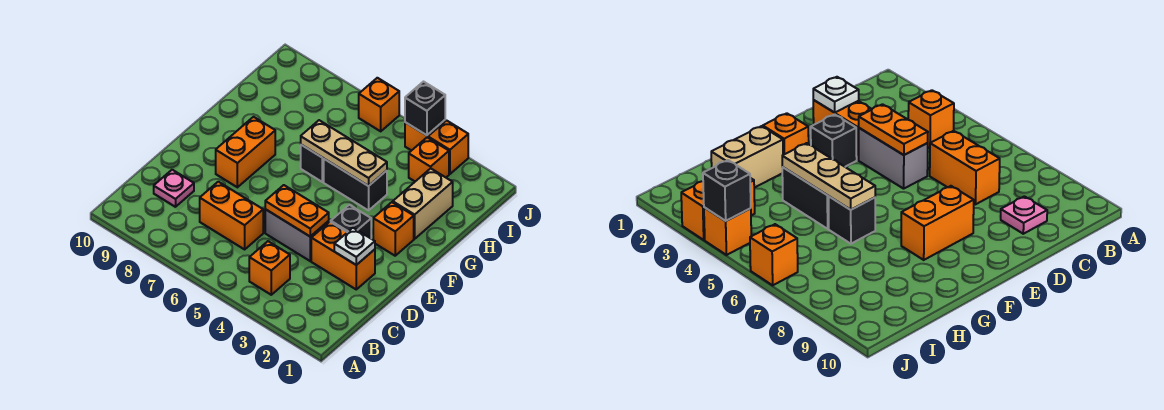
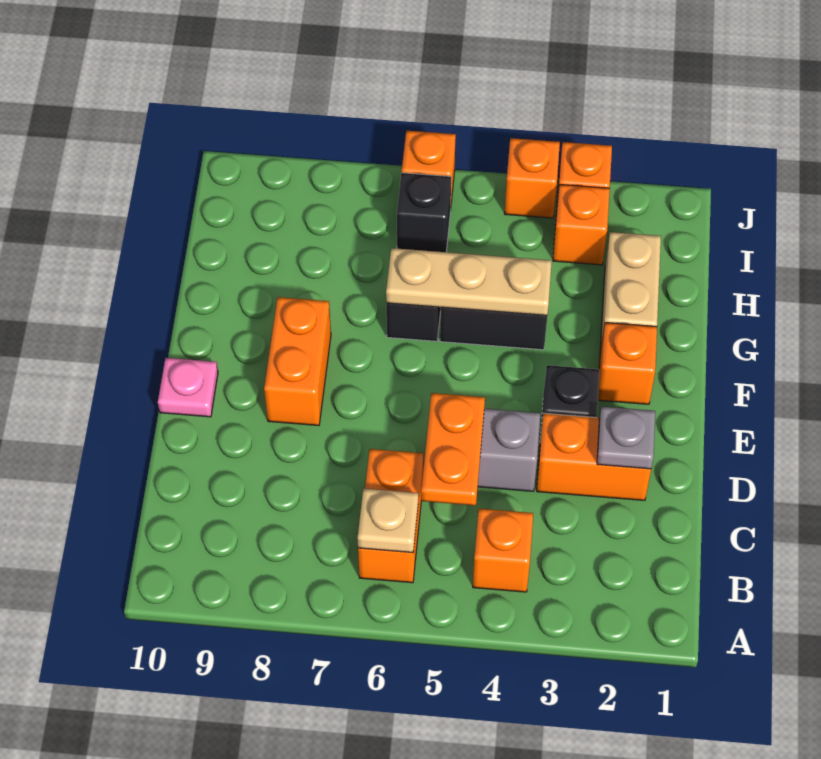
none -> tan 1x1 plate [358,489,418,553]
orange 1x2 brick [200,182,263,249] -> orange 1x2 brick turned to [358,449,423,583]
pink 1x1 plate [154,170,194,207] -> pink 1x1 plate moved to [158,358,218,417]
white 1x1 plate [334,228,375,265] -> grey 1x1 plate [597,407,655,469]
orange 1x2 plate [265,185,329,236] -> orange 1x2 plate turned to [421,393,485,506]
black 1x1 brick [405,82,445,135] -> black 1x1 brick moved to [397,173,451,252]

